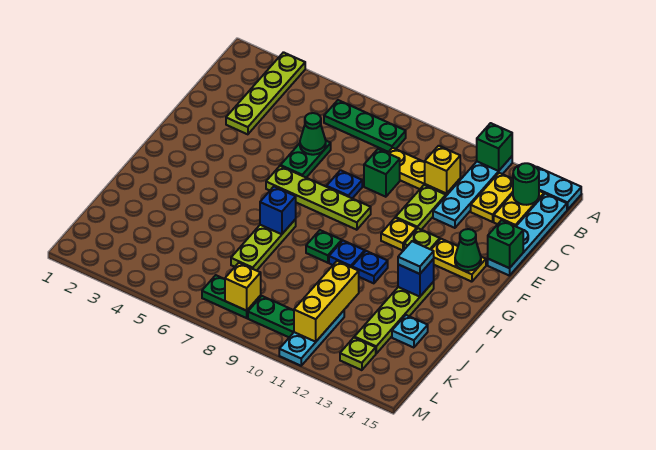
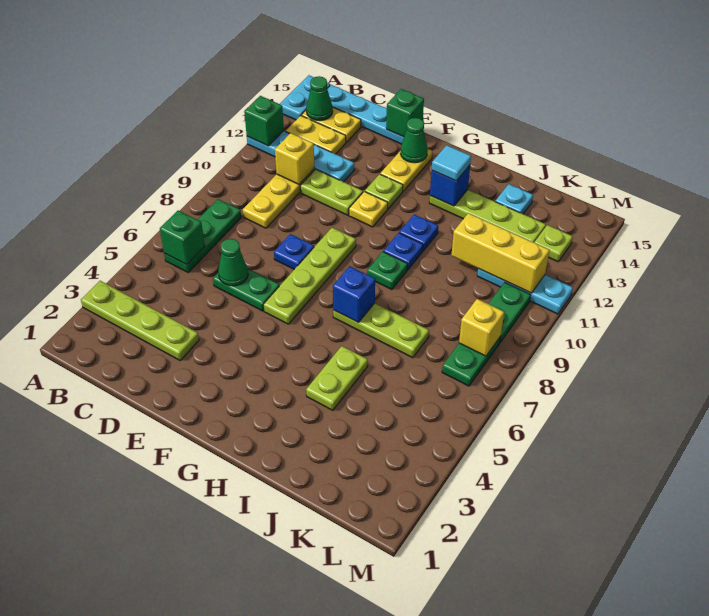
green 1x1 round brick [513,163,539,205] -> green 1x1 cone [306,76,333,121]
green 1x1 brick [364,149,400,197] -> green 1x1 brick moved to [160,211,205,265]
none -> lime 1x2 plate [306,346,368,410]

